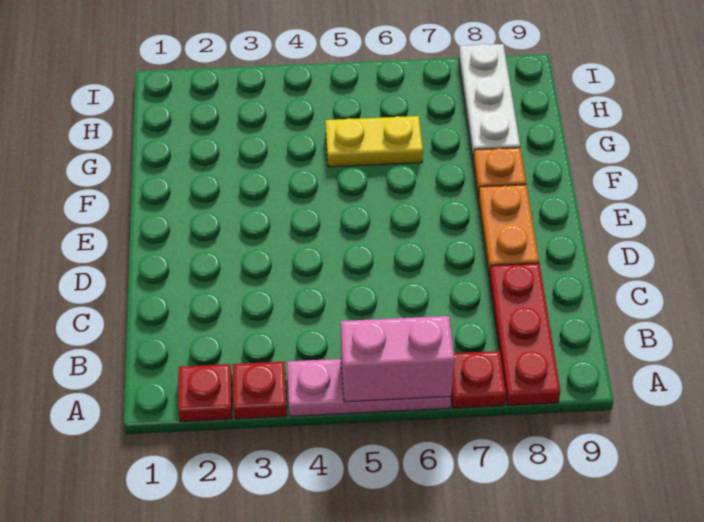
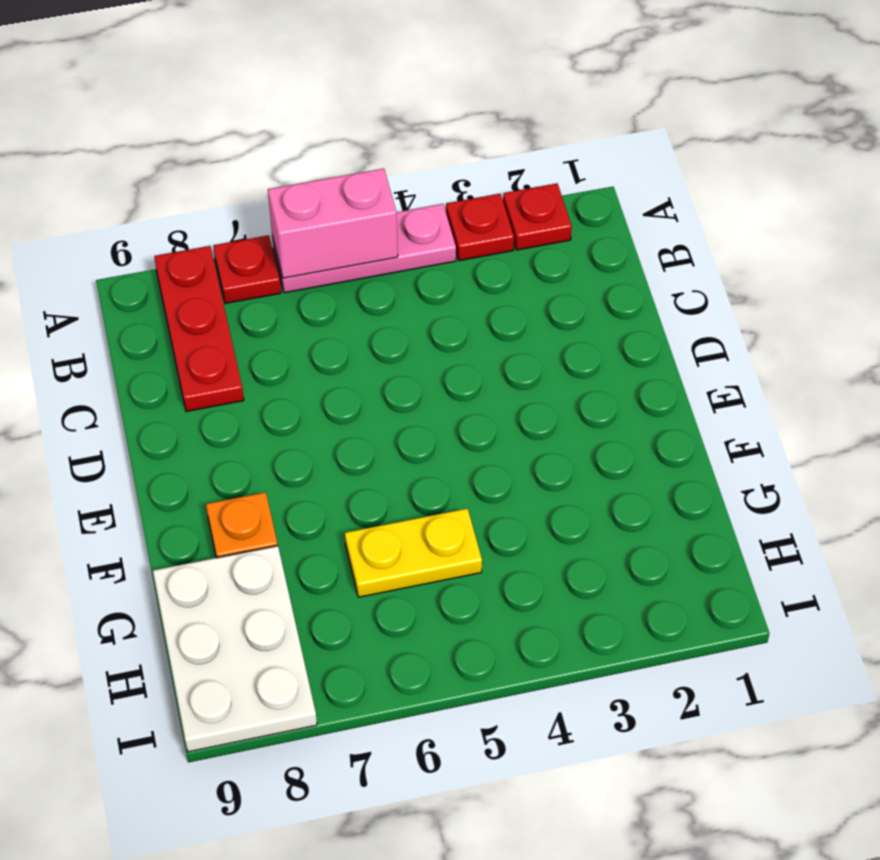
orange 1x2 plate [478,185,539,275] -> none
white 1x3 plate [459,44,520,158] -> white 2x3 plate [153,546,317,752]

